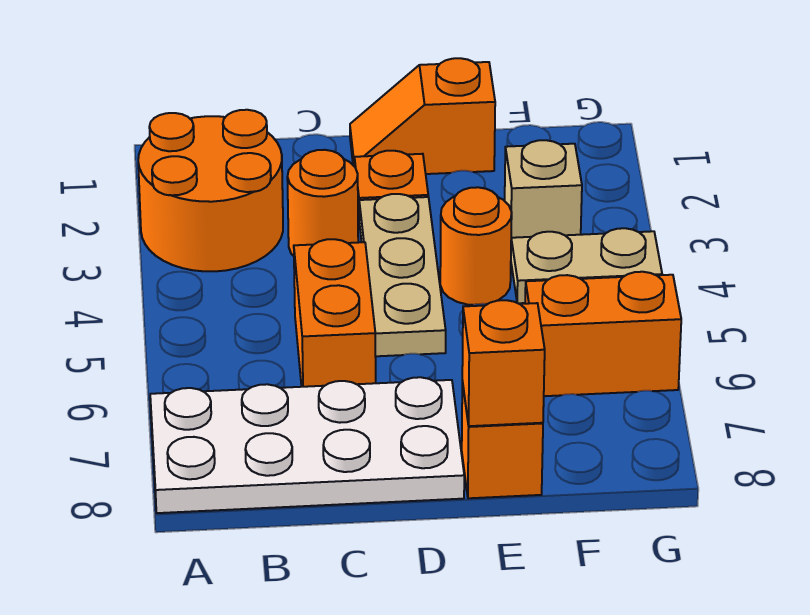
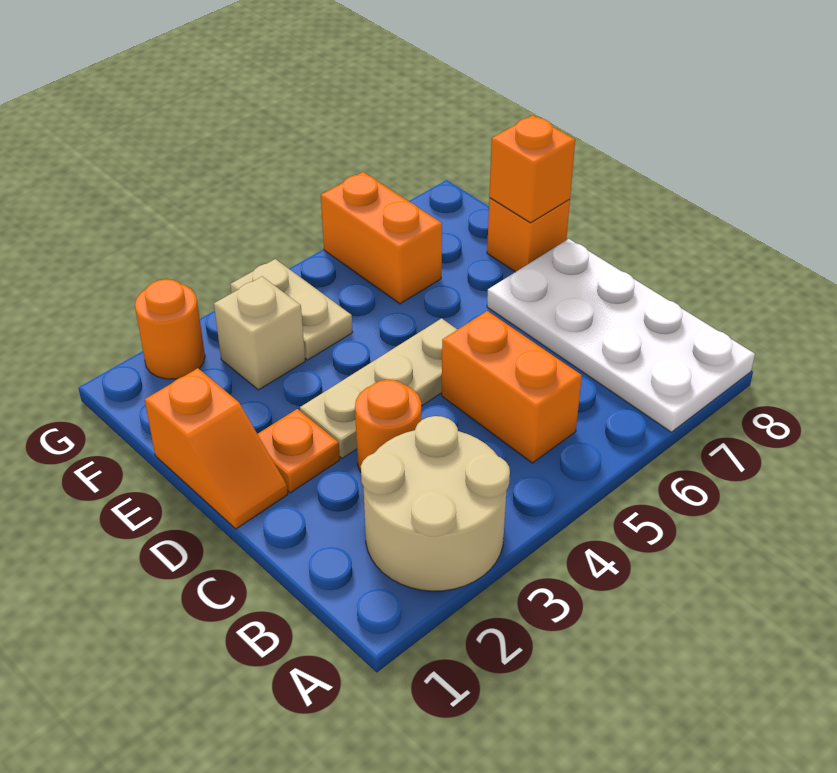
orange 2x2 round brick [138,110,283,271] -> tan 2x2 round brick [361,416,510,591]
orange 1x2 brick [294,239,376,387] -> orange 1x2 brick turned to [442,311,582,463]
orange 1x1 round brick [440,187,512,305] -> orange 1x1 round brick moved to [135,279,205,379]

